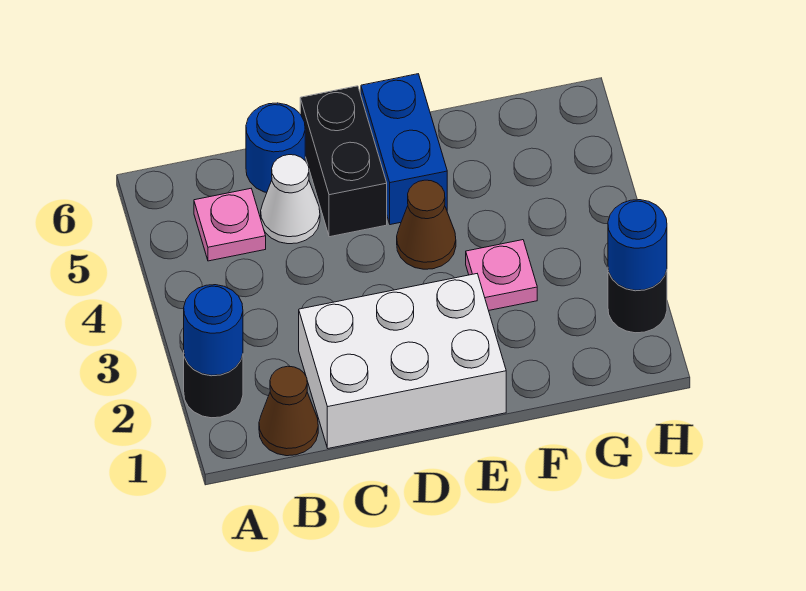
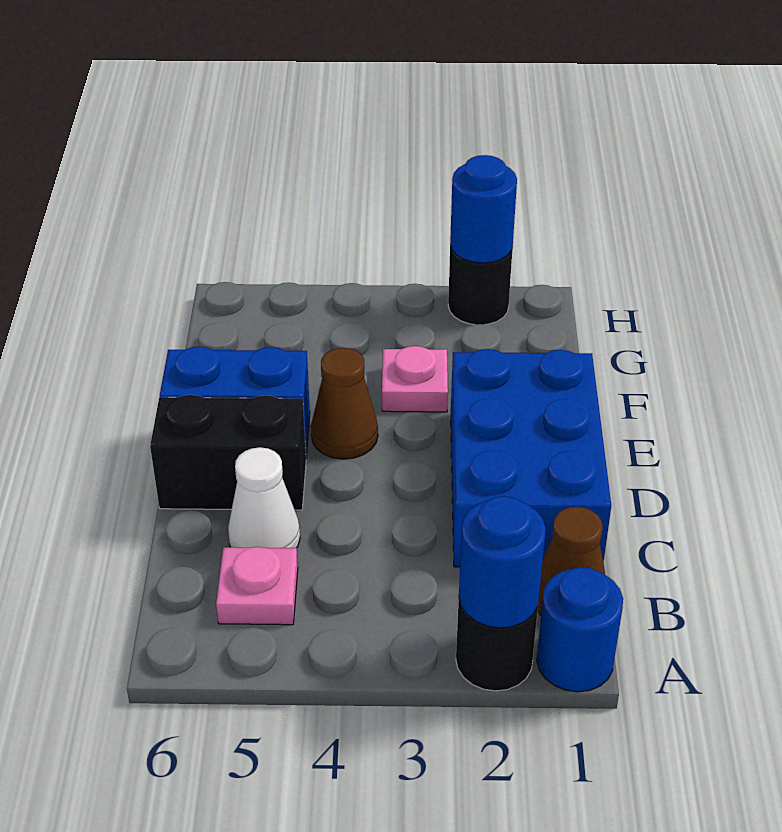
white 2x3 brick [299,274,506,448] -> blue 2x3 brick [451,349,611,567]
blue 1x1 round brick [246,103,305,193] -> blue 1x1 round brick moved to [537,567,623,692]

